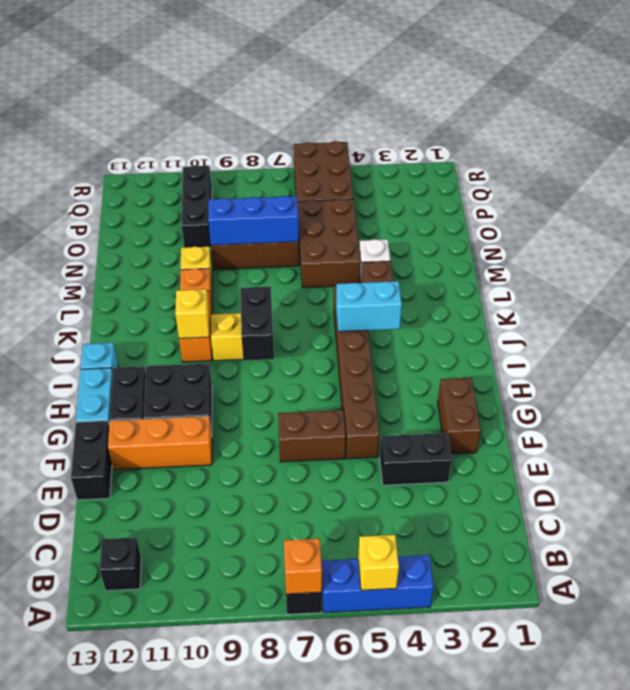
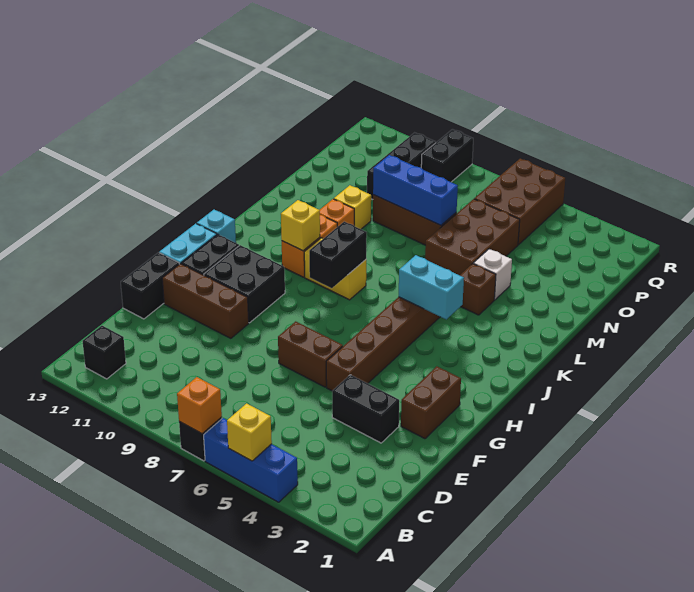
orange 1x3 brick [108,416,212,470] -> brown 1x3 brick [162,264,249,338]
none -> black 1x2 brick [421,129,473,182]

